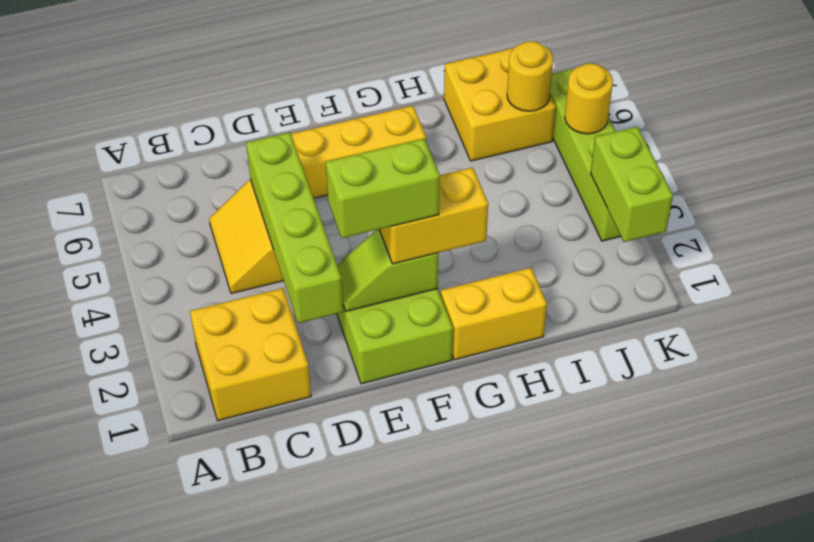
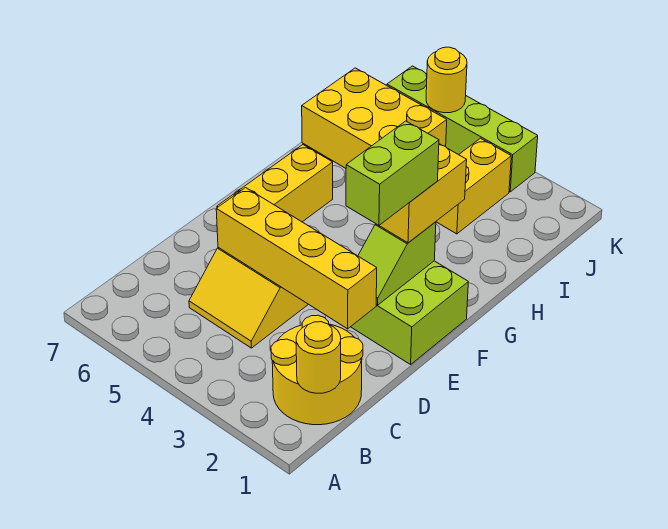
yellow 2x2 brick [190,288,311,421] -> yellow 2x2 round brick [271,315,363,425]
lime 1x4 brick [246,132,343,323] -> yellow 1x4 brick [216,188,377,329]
yellow 1x2 brick [441,268,547,360] -> yellow 1x2 brick moved to [436,138,511,234]
yellow 2x2 brick [444,48,556,161] -> yellow 2x3 brick [302,68,447,168]
yellow 1x1 round brick [507,41,553,111] -> yellow 1x1 round brick moved to [296,322,341,393]
lime 1x2 brick [591,127,673,242] -> none

